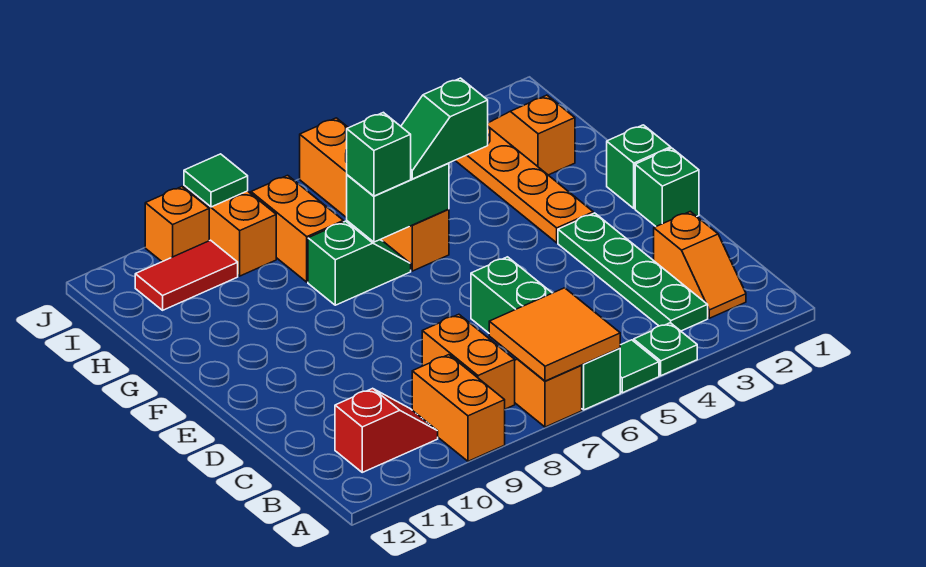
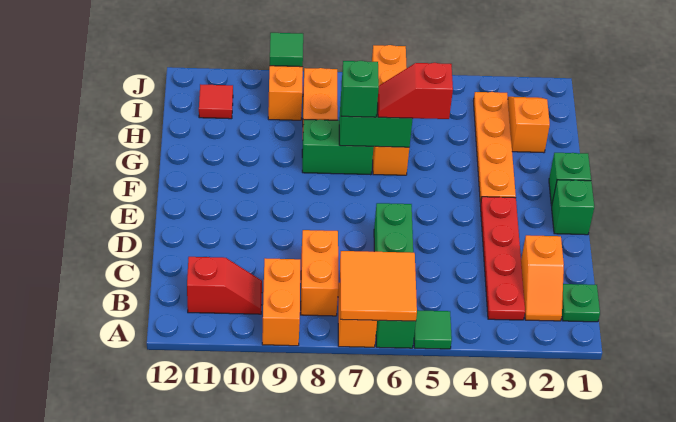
green 1x1 plate [634,323,697,376] -> green 1x1 plate moved to [562,284,600,322]
green 1x4 plate [558,213,708,331] -> red 1x4 plate [480,197,525,320]
green 1x2 slope [401,78,488,179] -> red 1x2 slope [378,63,453,119]
green 1x2 slope [308,221,411,305] -> green 1x2 brick [302,120,374,175]
red 1x2 tile [135,240,238,310] -> red 1x1 tile [199,84,233,119]
orange 1x1 brick [145,187,209,262] -> none

